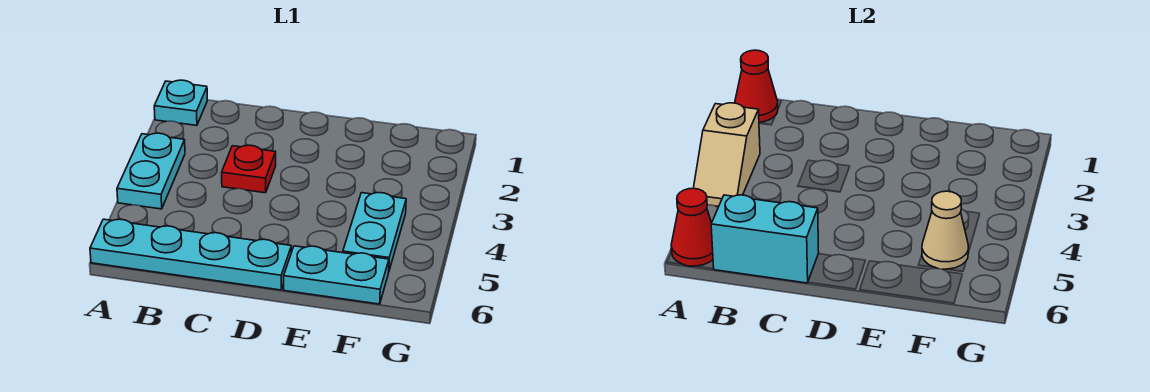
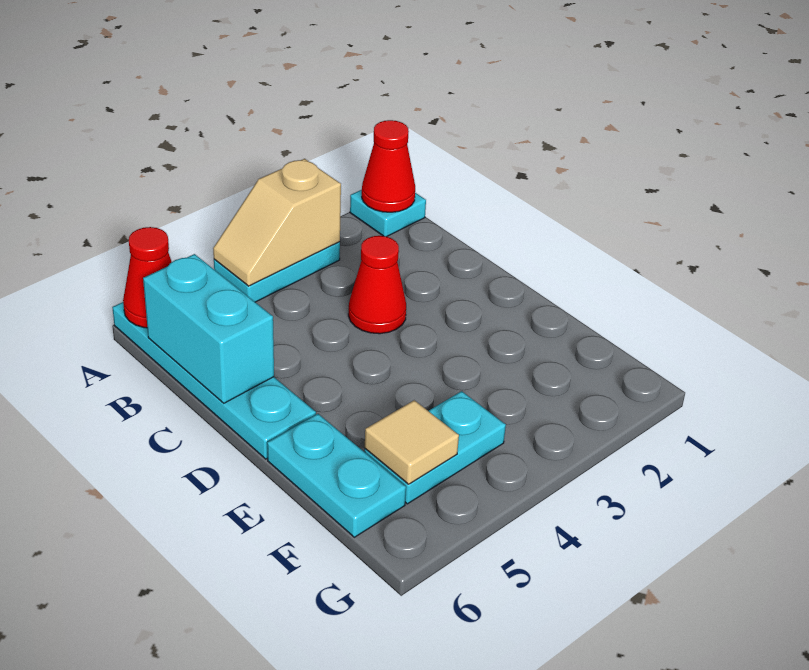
red 1x1 plate [222,145,276,193] -> red 1x1 cone [348,236,406,334]
tan 1x1 cone [922,191,968,269] -> tan 1x1 tile [365,400,459,484]

